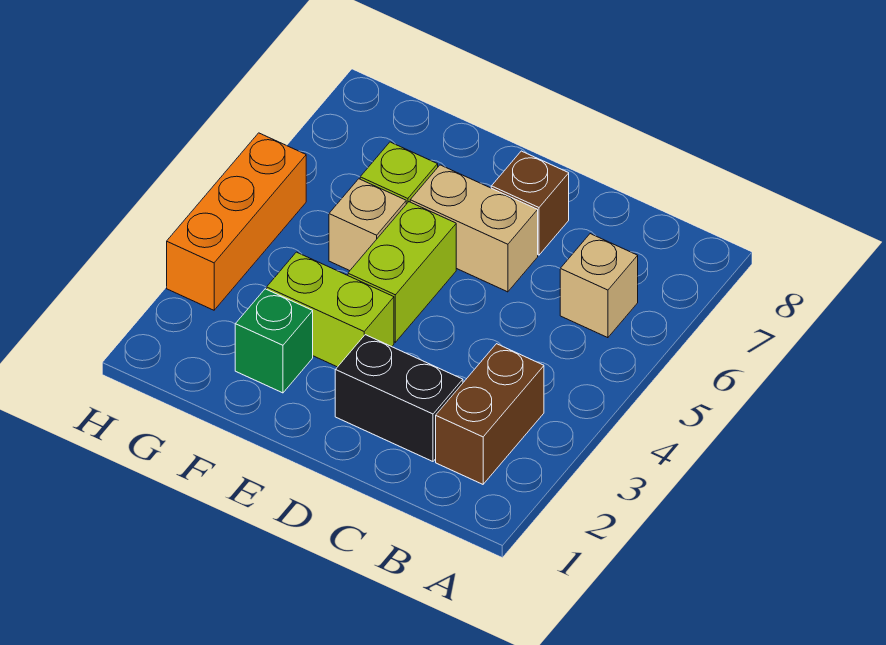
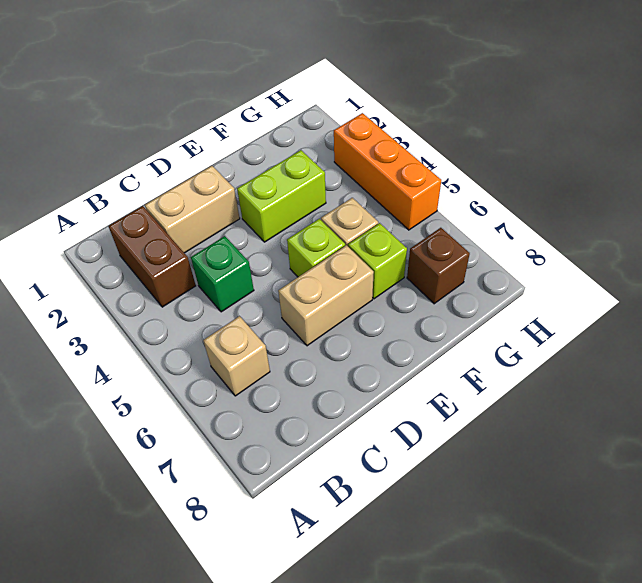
black 1x2 brick [335,335,463,461] -> tan 1x2 brick [145,166,240,253]
brown 1x1 brick [491,151,569,255] -> brown 1x1 brick moved to [407,228,470,304]
lime 1x2 brick [348,202,456,342] -> lime 1x1 brick [287,219,345,277]
green 1x1 brick [235,289,313,393] -> green 1x1 brick moved to [191,236,254,312]

